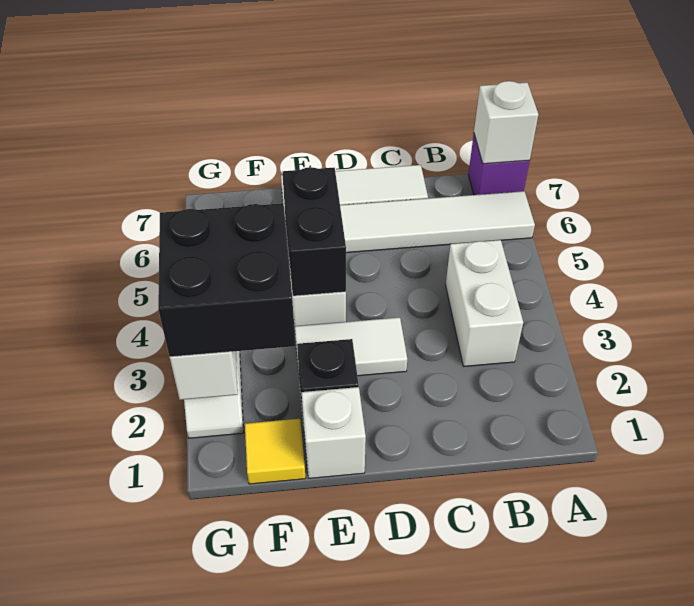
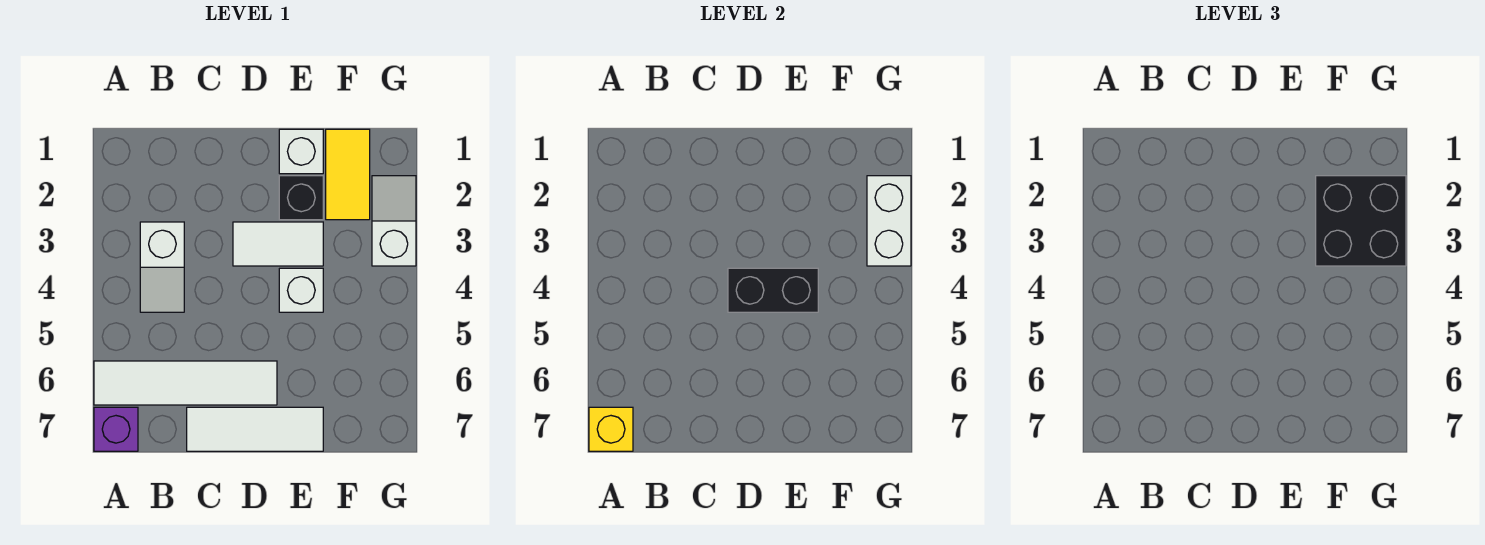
white 1x1 brick [474,81,538,164] -> yellow 1x1 brick [589,407,633,451]
white 1x2 brick [446,240,523,366] -> white 1x2 slope [140,222,184,312]
black 1x2 brick [282,167,346,296] -> black 1x2 brick turned to [728,268,818,312]
yellow 1x1 tile [245,419,306,484] -> yellow 1x2 tile [326,129,370,220]

